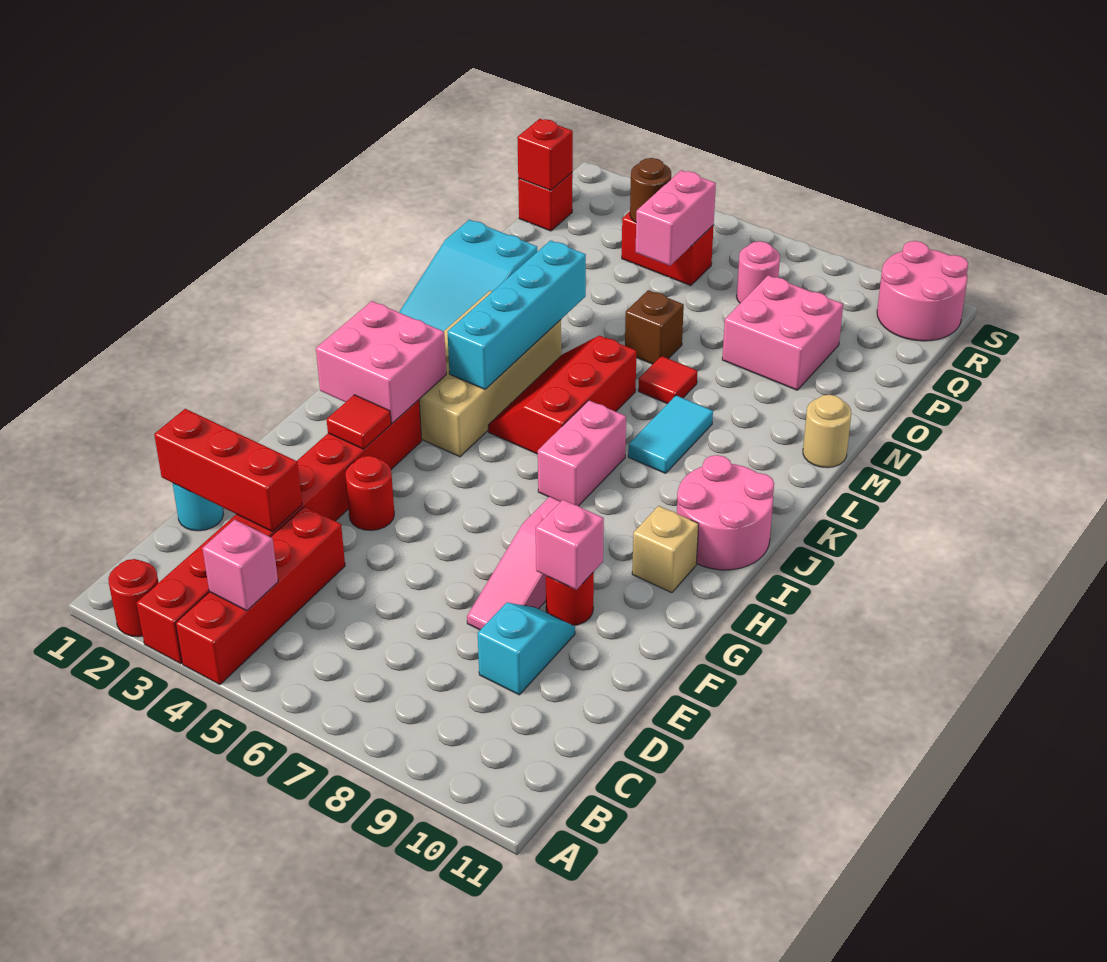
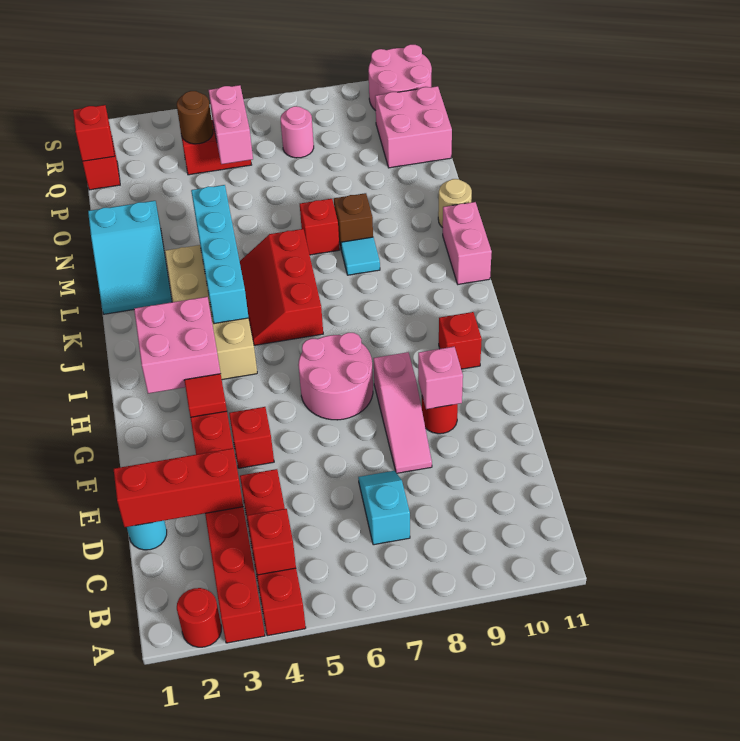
pink 1x1 brick [203,520,278,611] -> red 1x1 brick [247,509,296,575]
cyan 1x2 slope [478,603,575,695] -> cyan 1x2 slope moved to [358,471,410,545]
red 1x1 round brick [345,456,394,530] -> red 1x1 brick [229,407,274,468]
tan 1x1 brick [632,506,699,593] -> red 1x1 brick [439,312,482,369]
pink 1x2 brick [538,400,626,506] -> pink 1x2 brick moved to [443,202,492,284]
pink 2x2 round brick [677,455,774,570] -> pink 2x2 round brick moved to [298,333,373,420]
cyan 1x2 tile [628,396,713,473] -> cyan 1x1 tile [341,237,380,275]
red 1x1 tile [638,356,697,404] -> red 1x1 brick [300,199,340,255]
brown 1x1 brick [625,290,684,364] -> brown 1x1 brick moved to [334,193,373,247]
pink 2x2 brick [722,275,843,390] -> pink 2x2 brick moved to [375,86,452,168]

